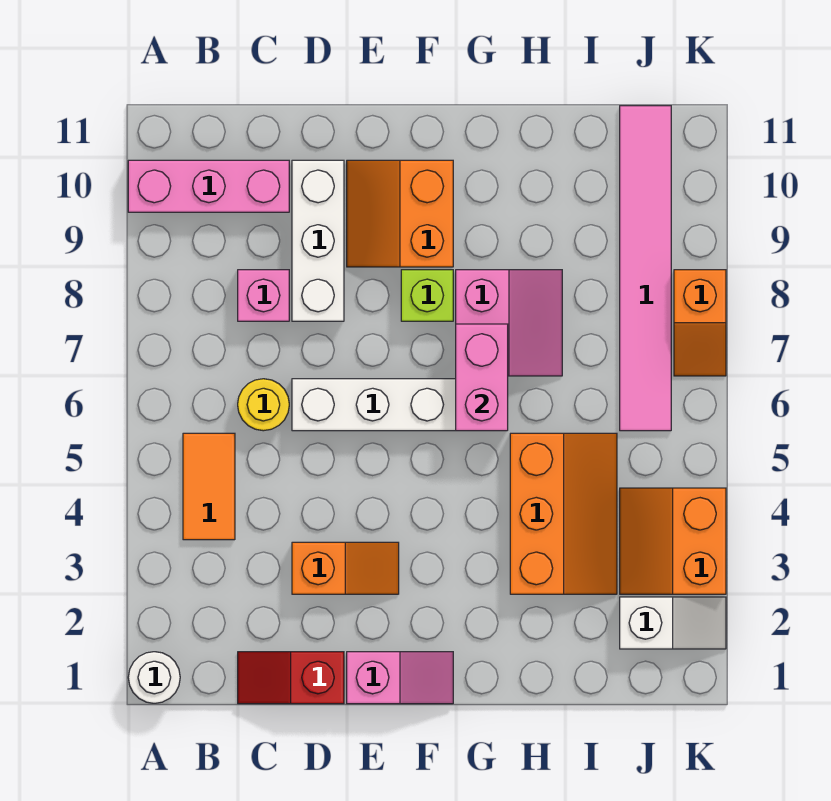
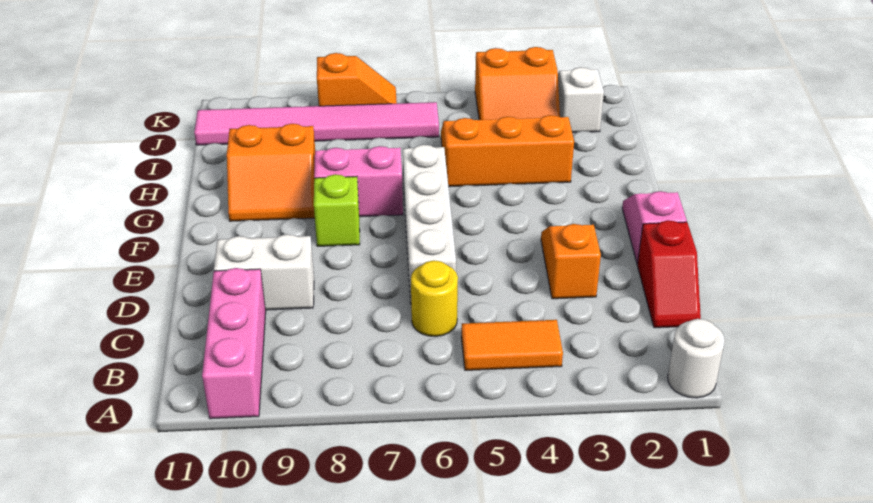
pink 1x1 brick [238,270,289,321] -> none
white 1x3 brick [292,160,344,321] -> white 1x2 brick [214,234,314,310]
orange 2x2 slope [347,160,453,267] -> orange 2x2 slope moved to [227,124,315,221]
pink 1x2 brick [456,324,508,431] -> none

